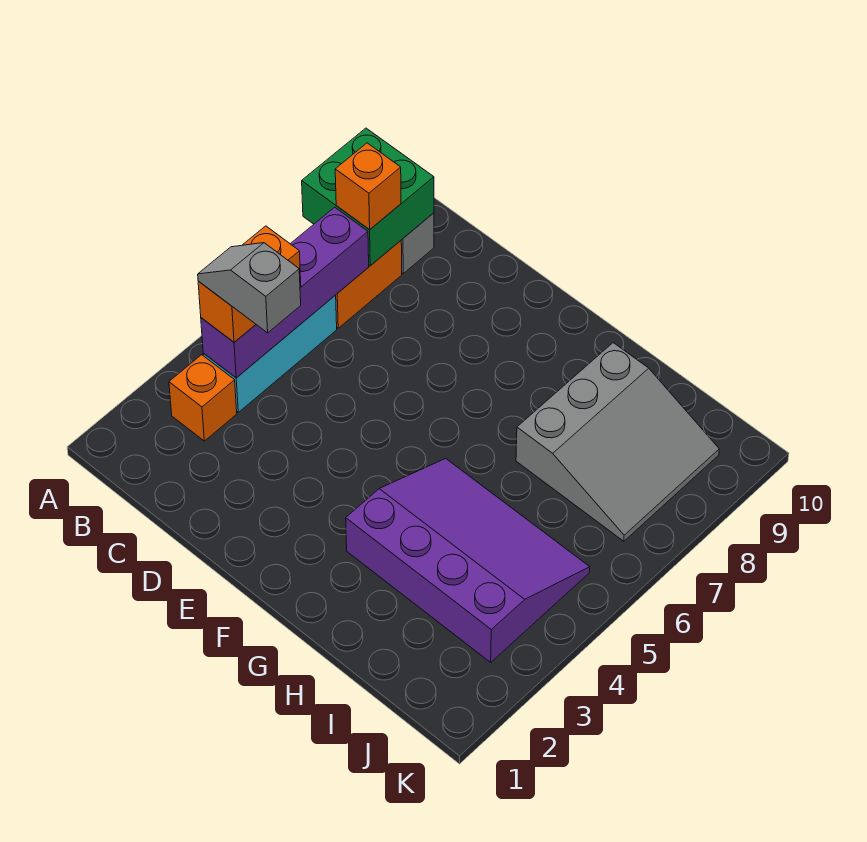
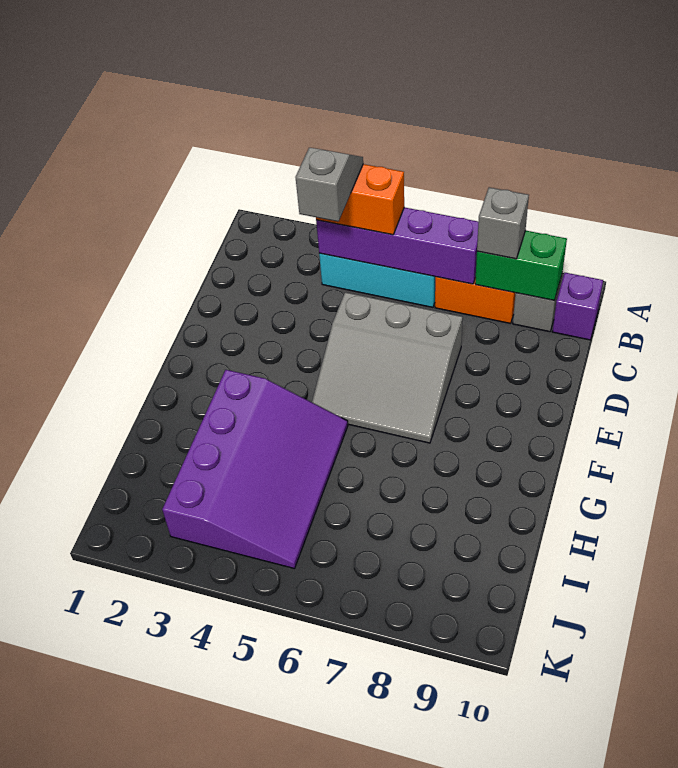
green 2x2 brick [302,128,434,266] -> green 1x2 brick [475,231,567,300]
orange 1x1 brick [169,355,237,441] -> none
orange 1x1 brick [335,143,401,230] -> grey 1x1 brick [477,187,529,259]
none -> purple 1x1 brick [552,273,603,340]
grey 3x3 slope [516,343,719,541] -> grey 3x3 slope moved to [312,292,463,443]

